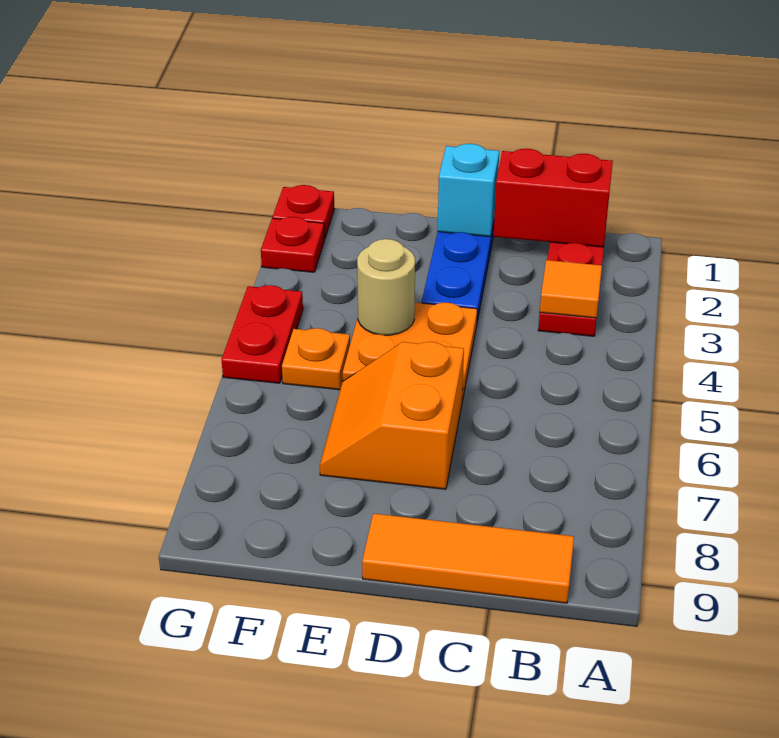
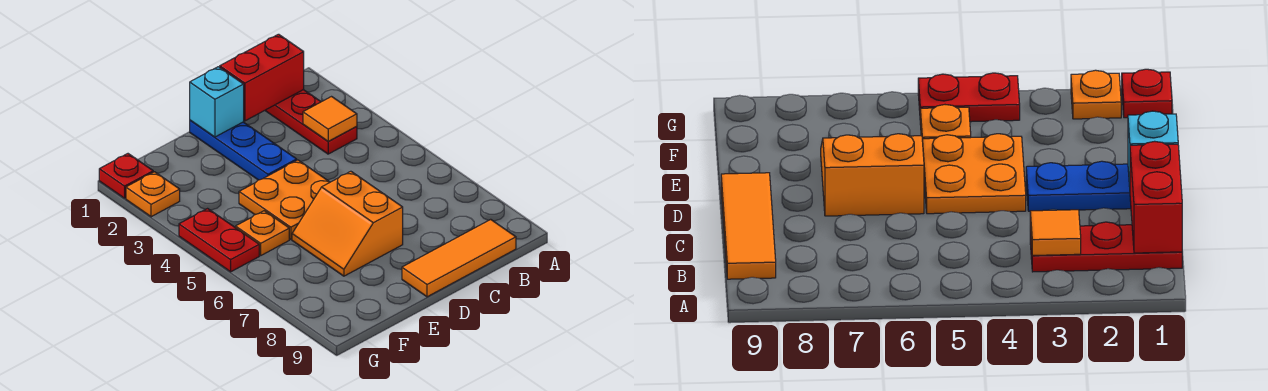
tan 1x1 round brick [357,239,415,335] -> none
red 1x1 plate [261,217,324,272] -> orange 1x1 plate [126,172,180,217]

